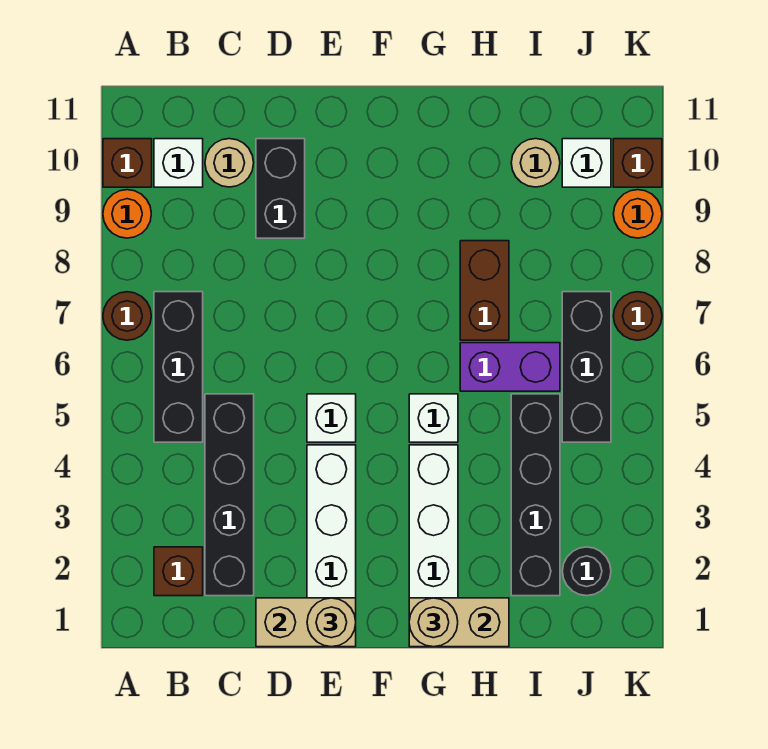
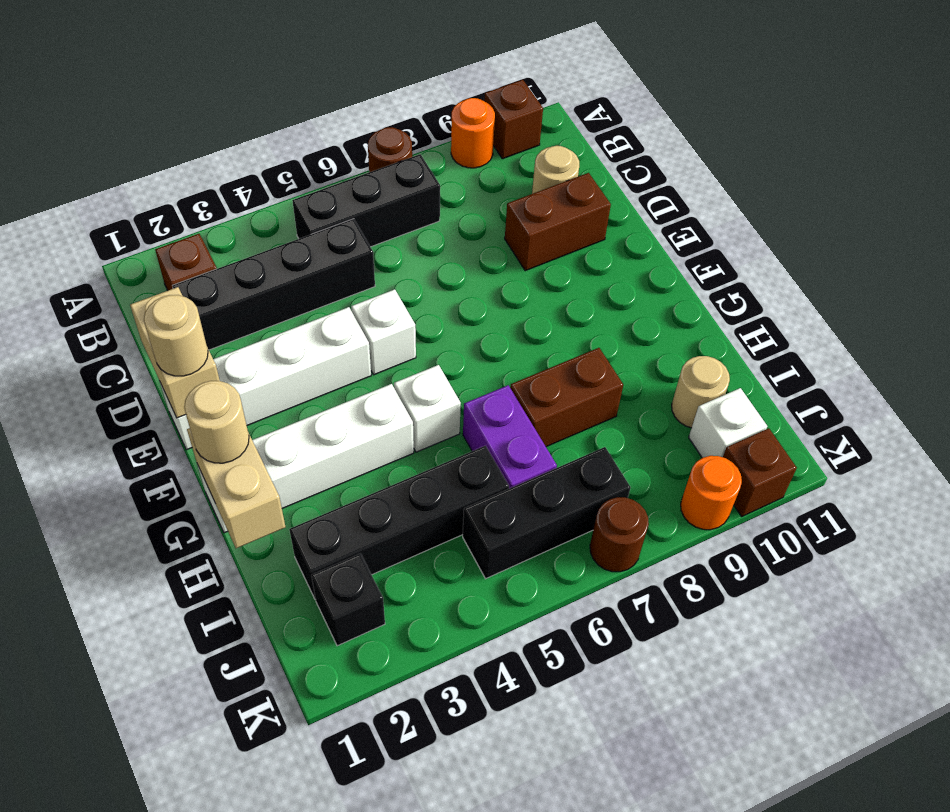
white 1x1 brick [154,139,203,187] -> none
black 1x2 brick [256,139,305,238] -> brown 1x2 brick [505,173,611,271]
black 1x1 round brick [562,547,611,596] -> black 1x1 brick [311,553,385,646]

